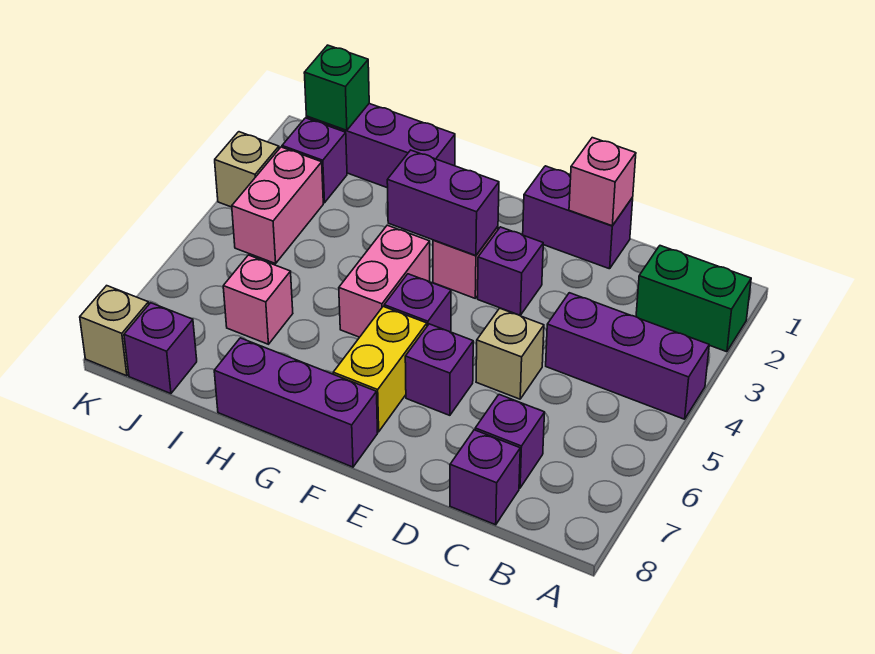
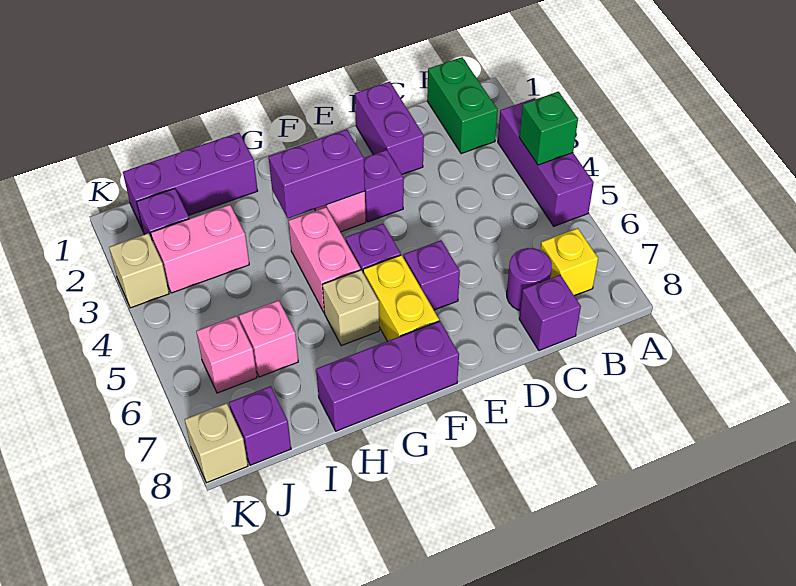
green 1x2 brick [636,246,751,352] -> green 1x2 brick turned to [427,57,498,154]
purple 1x3 brick [546,293,709,419] -> purple 1x3 brick turned to [498,98,594,226]
none -> yellow 1x1 brick [540,228,598,296]
purple 1x1 brick [475,395,545,488] -> purple 1x1 round brick [507,248,552,311]
purple 1x2 brick [523,166,633,269] -> purple 1x2 brick turned to [355,82,424,175]
pink 1x1 brick [569,138,636,226] -> pink 1x1 brick moved to [196,316,257,393]
tan 1x1 brick [476,308,544,399] -> tan 1x1 brick moved to [323,270,379,346]
green 1x1 brick [304,45,369,130] -> green 1x1 brick moved to [519,92,578,165]
pink 1x2 brick [232,147,323,264] -> pink 1x2 brick turned to [151,205,249,293]

